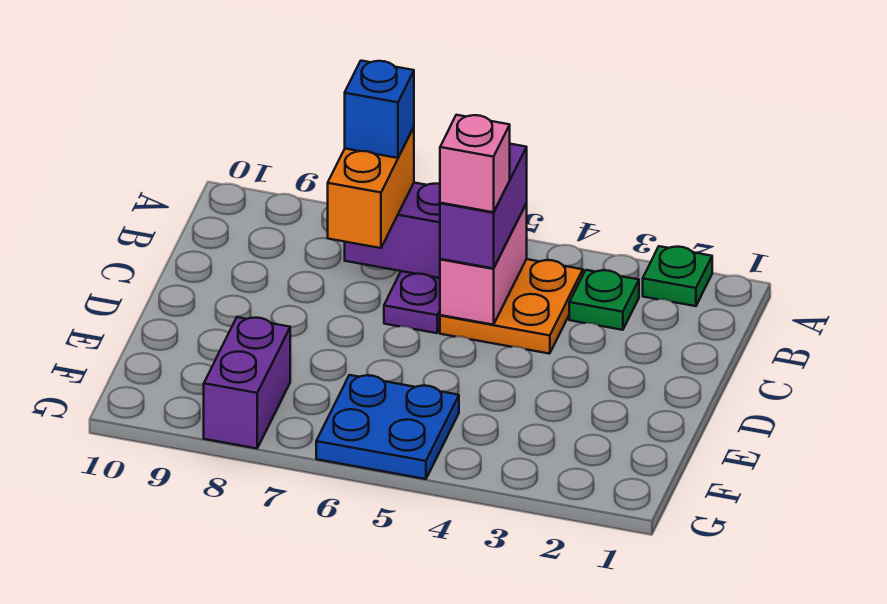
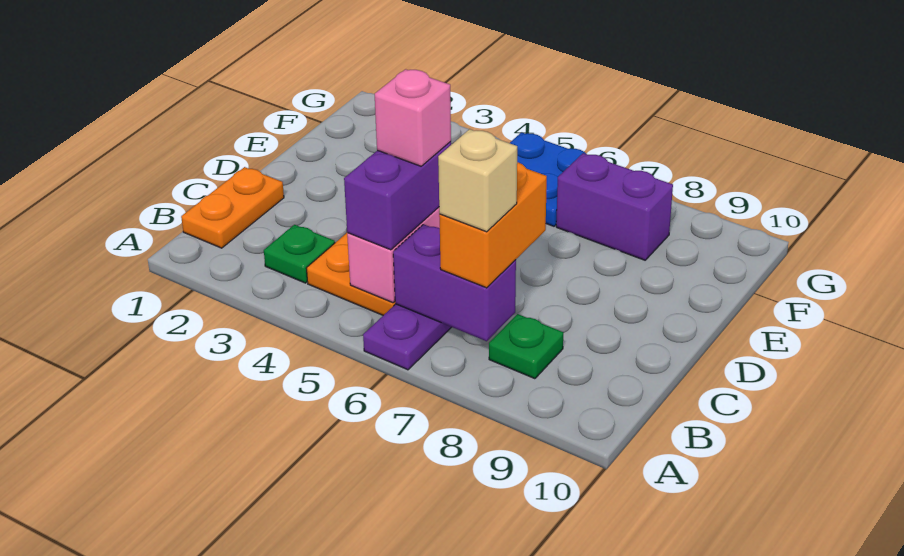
green 1x1 plate [643,246,712,306] -> green 1x1 plate moved to [489,314,563,379]
none -> orange 1x2 plate [181,167,284,248]
blue 1x1 brick [345,61,414,158] -> tan 1x1 brick [438,129,517,232]
purple 1x2 brick [204,317,290,448] -> purple 1x2 brick turned to [556,153,673,260]

